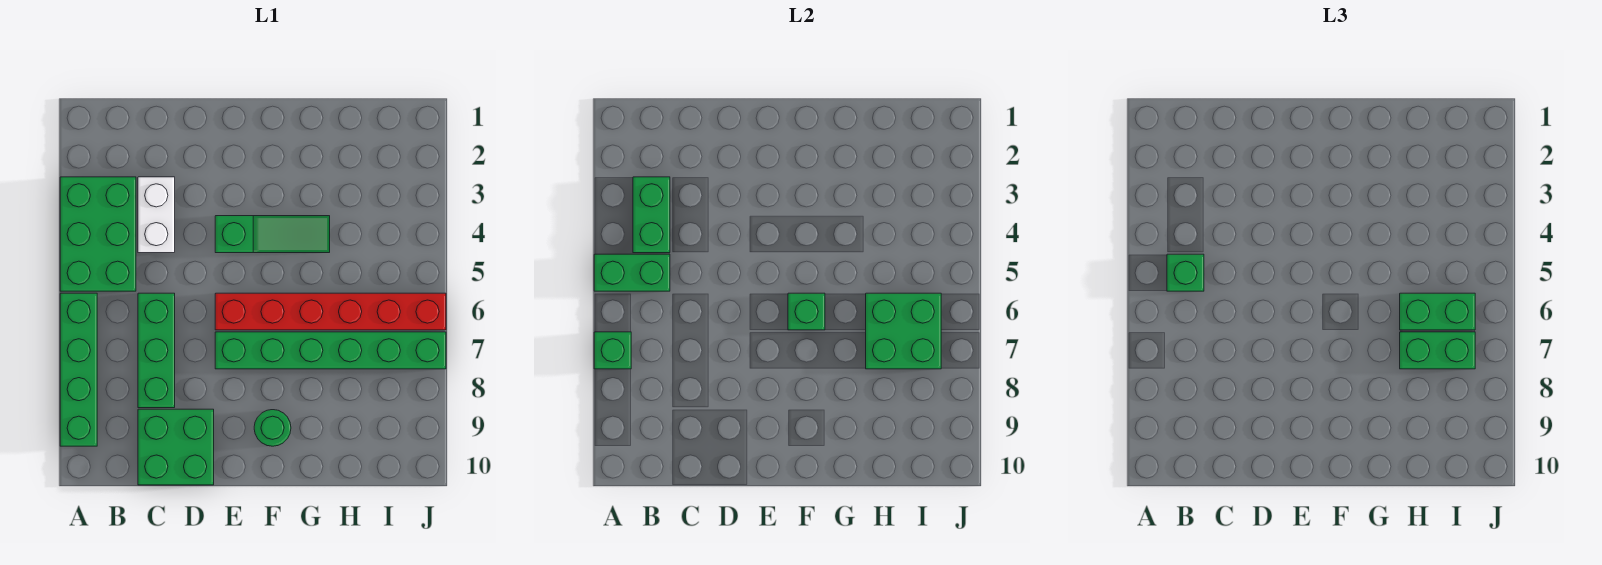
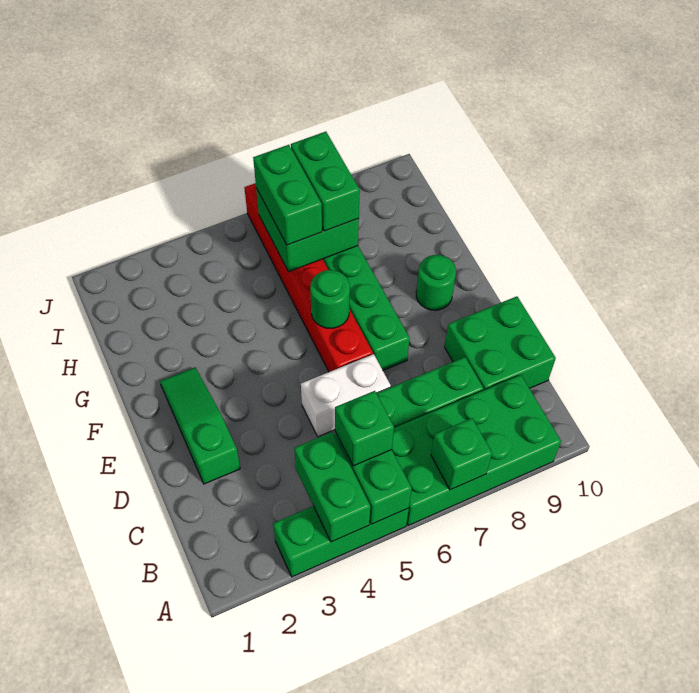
green 2x3 brick [60,177,136,291] -> green 1x3 brick [273,506,409,577]
green 1x4 brick [60,293,97,446] -> green 2x4 brick [392,375,561,526]
green 1x2 brick [633,177,670,253] -> green 1x2 brick turned to [294,432,370,542]
white 1x2 brick [138,177,175,253] -> white 1x2 brick moved to [301,354,391,437]
green 1x3 slope [215,216,330,253] -> green 1x3 slope moved to [160,368,240,484]
green 1x1 brick [788,293,825,330] -> green 1x1 round brick [310,270,350,328]

